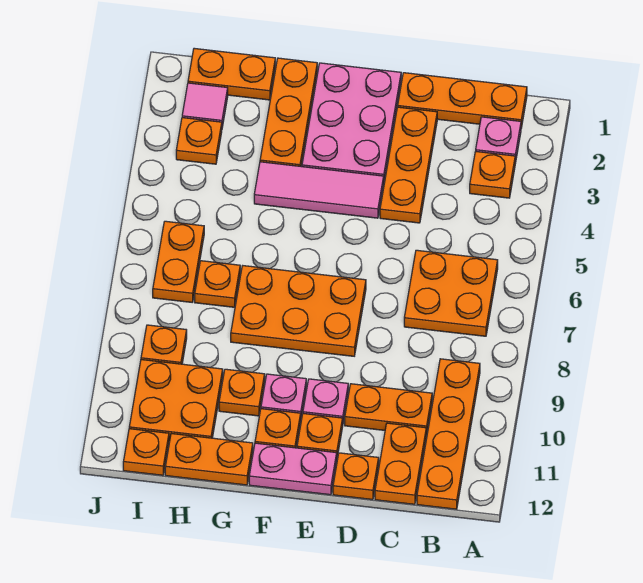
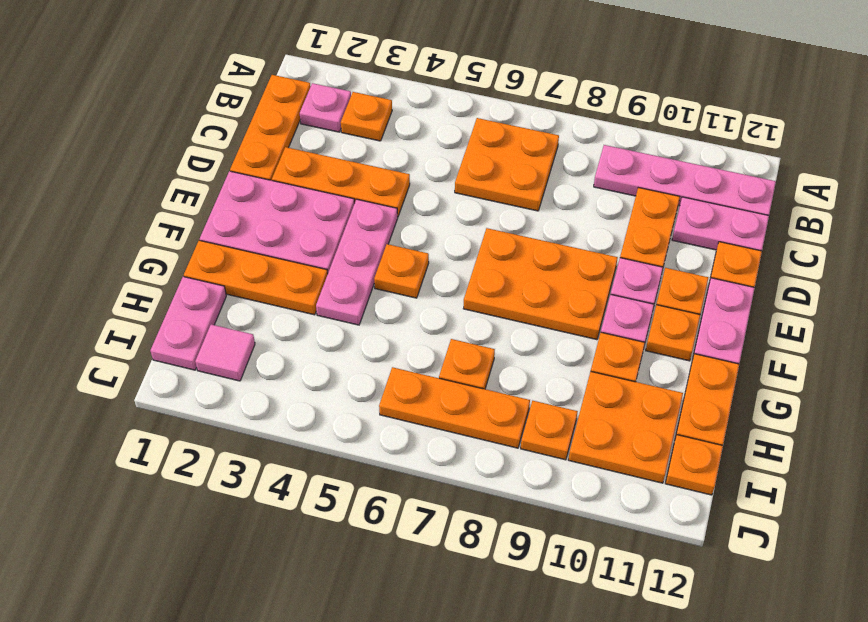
orange 1x4 plate [417,359,480,509] -> pink 1x4 plate [594,145,776,215]
orange 1x2 plate [375,423,426,504] -> pink 1x2 plate [672,197,769,251]
pink 1x3 tile [254,162,384,218] -> pink 1x3 plate [316,199,398,325]
orange 2x3 plate [231,266,366,356] -> orange 2x3 plate turned to [463,228,618,340]
orange 1x2 plate [188,48,275,100] -> pink 1x2 plate [150,277,226,370]
orange 1x1 plate [176,118,222,164] -> orange 1x1 plate moved to [374,244,429,298]
orange 1x2 plate [153,221,204,302] -> orange 1x3 plate [379,367,530,448]

